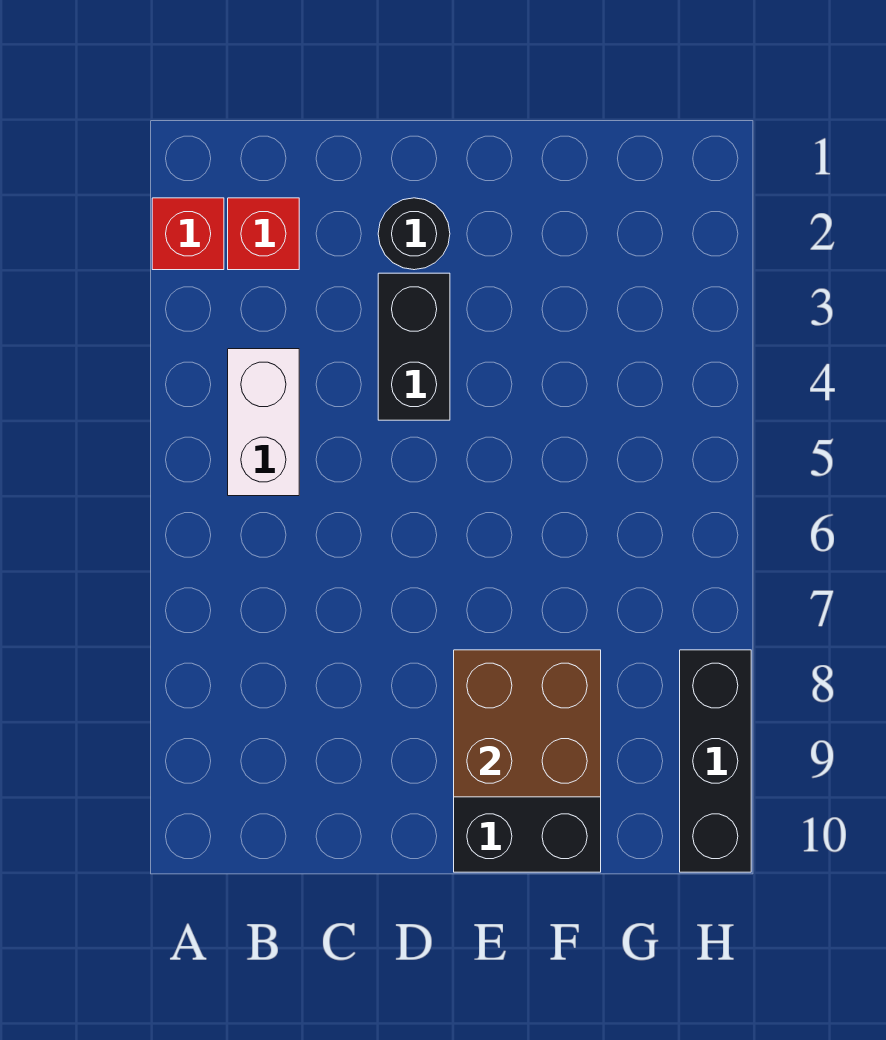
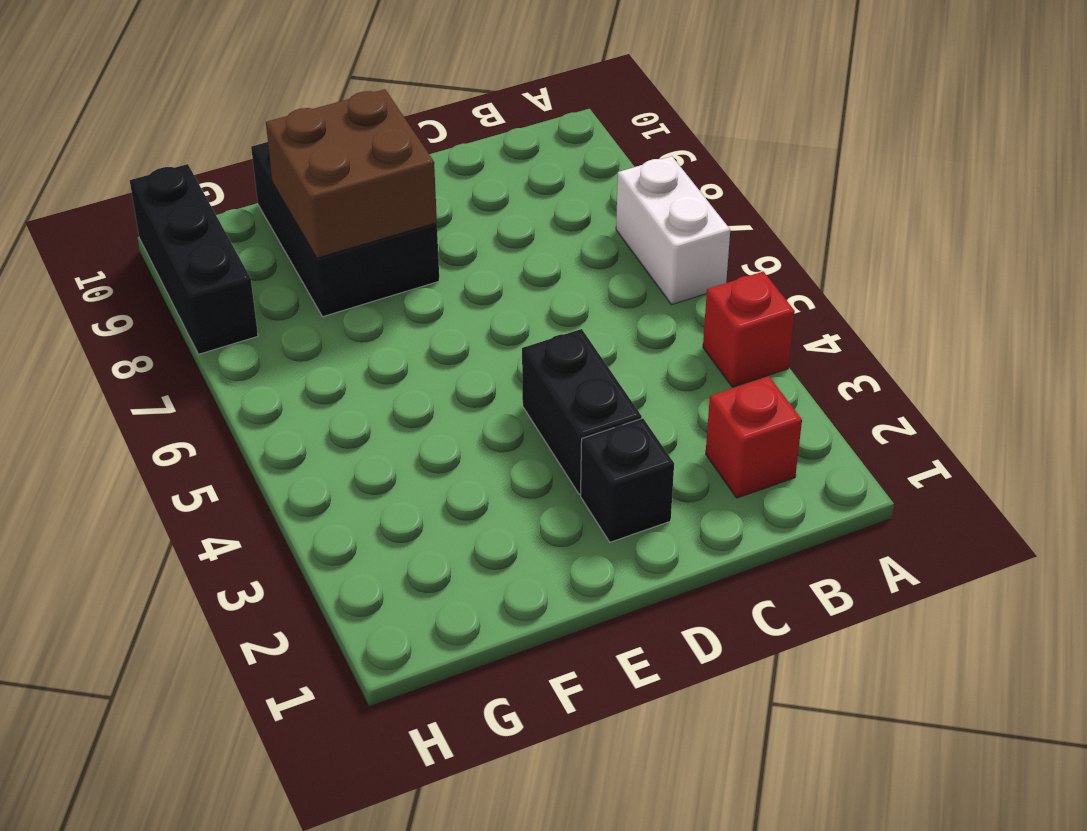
red 1x1 brick [152,198,224,270] -> red 1x1 brick moved to [703,271,795,387]
white 1x2 brick [228,349,299,496] -> white 1x2 brick moved to [616,156,730,305]
black 1x1 round brick [378,198,450,270] -> black 1x1 brick [581,418,674,542]

